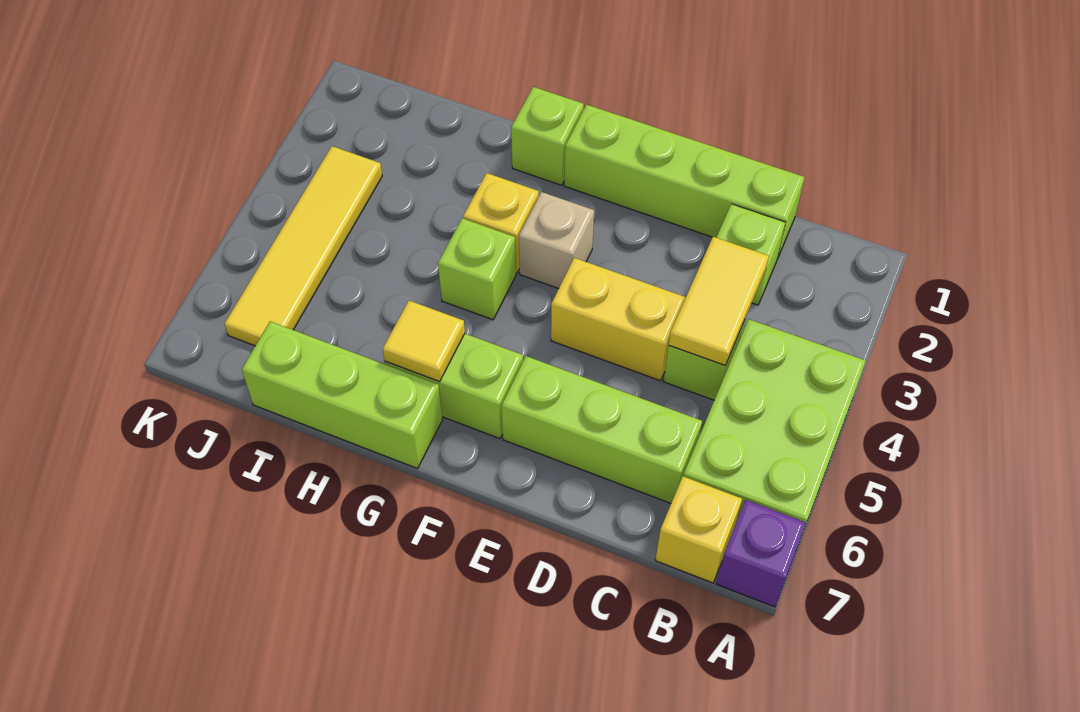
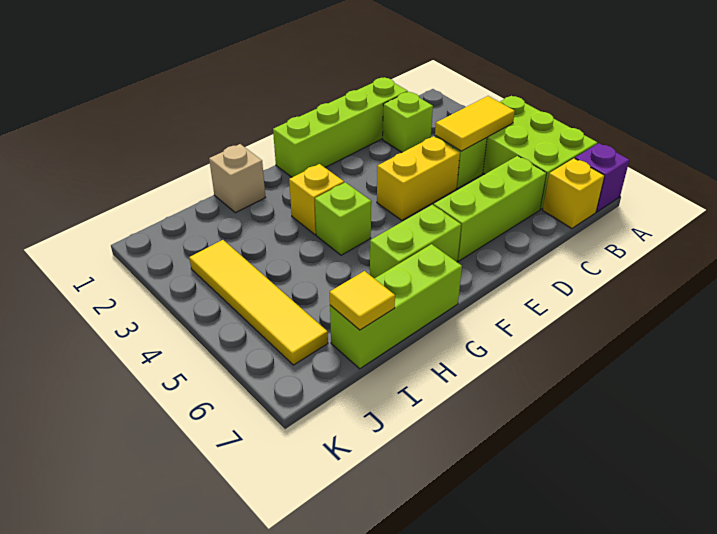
yellow 1x2 tile [669,237,769,365] -> yellow 1x2 tile turned to [435,96,515,151]
tan 1x1 brick [519,192,594,288] -> tan 1x1 brick moved to [209,144,266,213]
lime 1x1 brick [511,87,584,185] -> none
yellow 1x1 tile [383,301,465,382] -> yellow 1x1 tile moved to [330,271,395,330]

